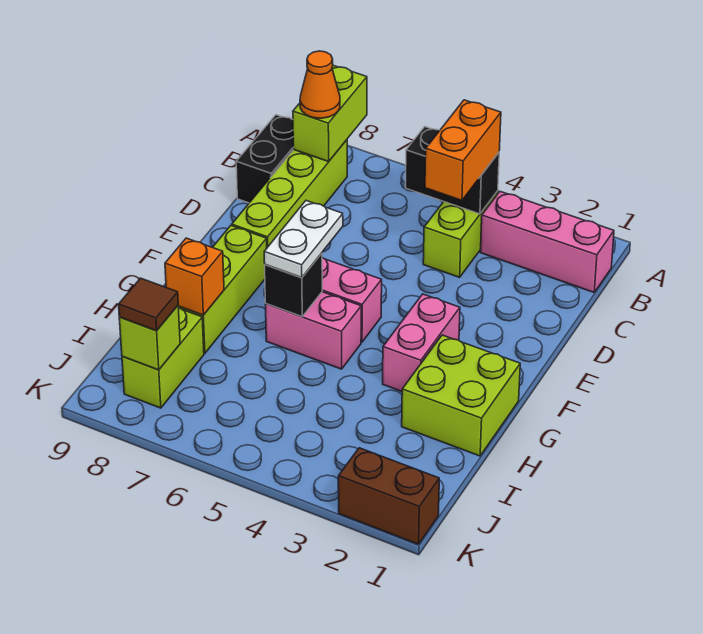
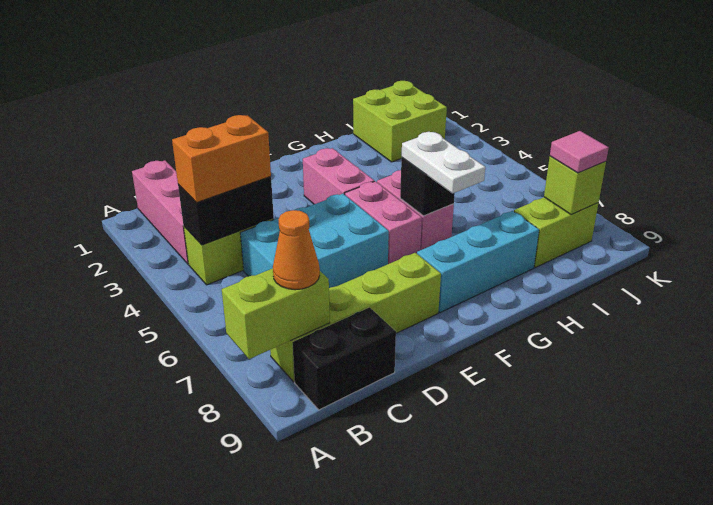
black 1x2 brick [406,127,499,214] -> black 1x2 brick turned to [178,176,274,245]
none -> cyan 2x3 brick [240,194,389,288]
pink 1x2 brick [383,294,460,391] -> pink 1x2 brick turned to [303,148,374,204]
white 1x2 plate [264,201,343,278] -> white 1x2 plate turned to [402,132,485,193]
lime 1x3 brick [178,226,267,353] -> cyan 1x3 brick [417,211,539,313]
lime 2x2 brick [402,335,520,456] -> lime 2x2 brick moved to [353,81,447,162]
orange 1x1 brick [165,238,224,315] -> none
brown 1x1 tile [119,278,178,331] -> pink 1x1 tile [550,131,609,173]
brown 1x2 brick [338,448,439,544] -> none

